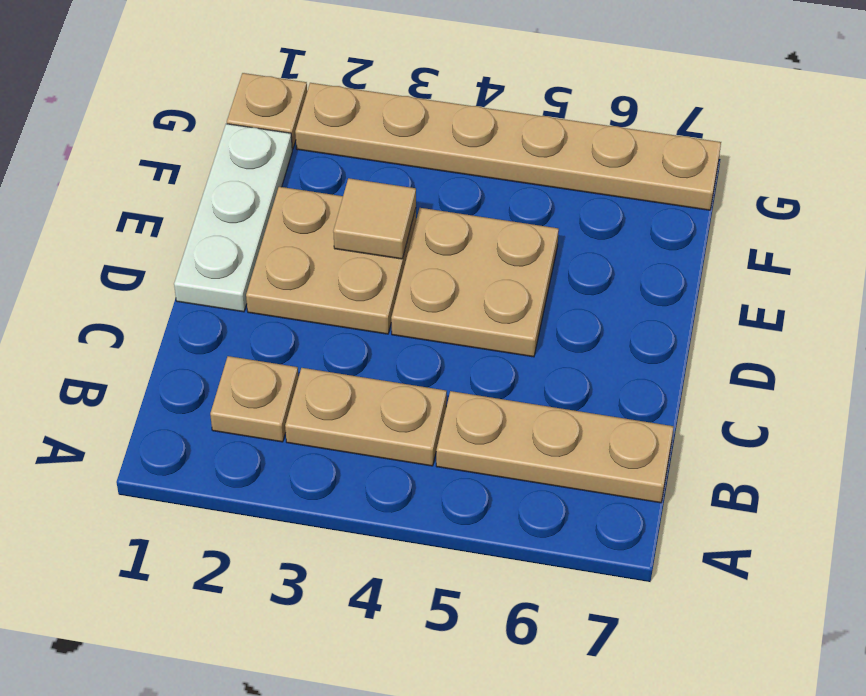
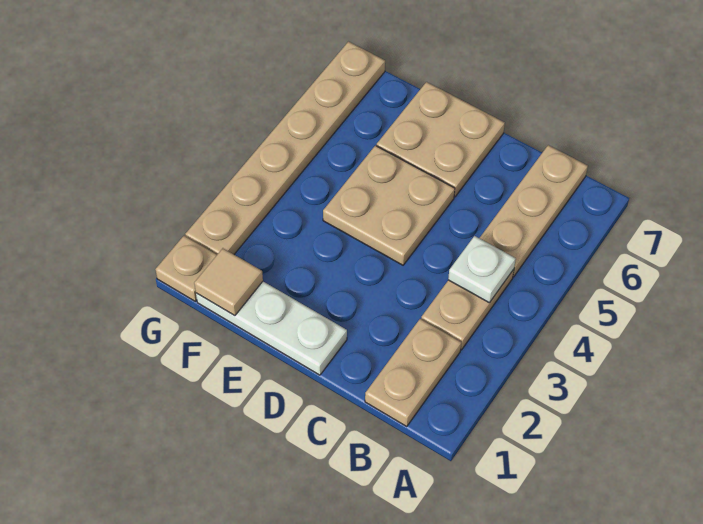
tan 1x1 plate [210,356,298,442] -> tan 1x2 plate [365,319,461,426]
none -> white 1x1 plate [448,236,516,302]
tan 2x2 plate [246,187,416,334] -> tan 2x2 plate moved to [377,82,505,197]
tan 1x1 tile [333,178,416,259] -> tan 1x1 tile moved to [194,248,263,316]

